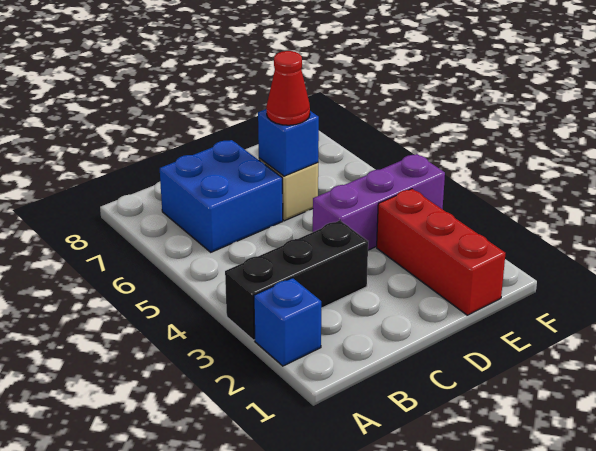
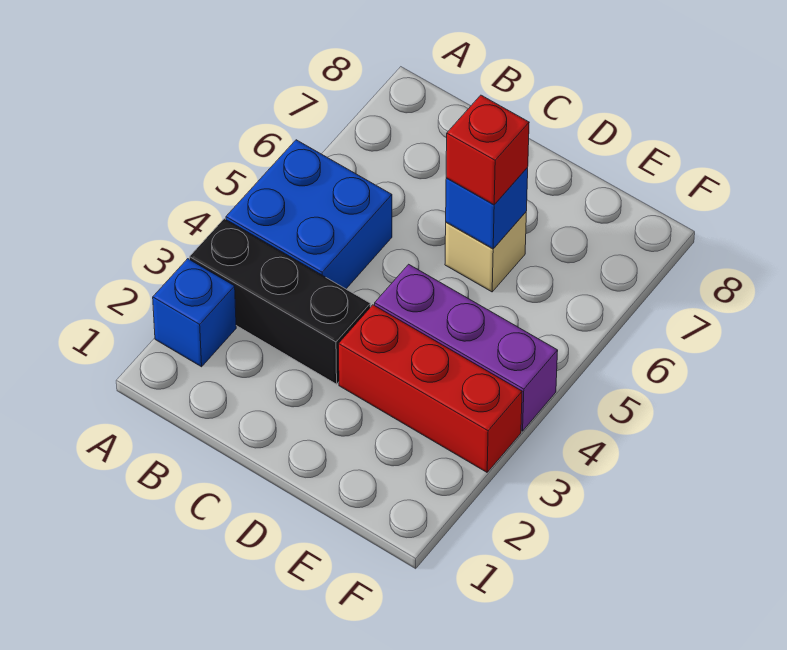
blue 2x2 brick [160,140,283,252] -> blue 2x2 brick moved to [226,140,392,289]
red 1x1 cone [266,51,310,125] -> red 1x1 brick [446,95,529,205]
red 1x3 brick [377,189,505,315] -> red 1x3 brick turned to [338,305,522,472]

